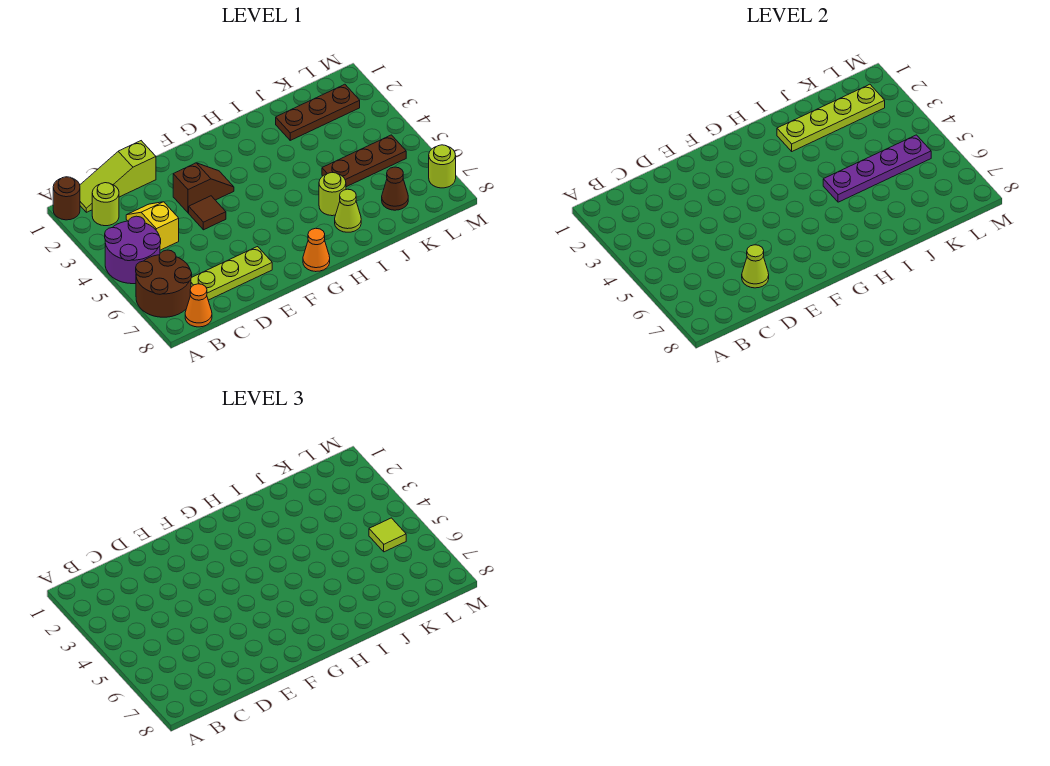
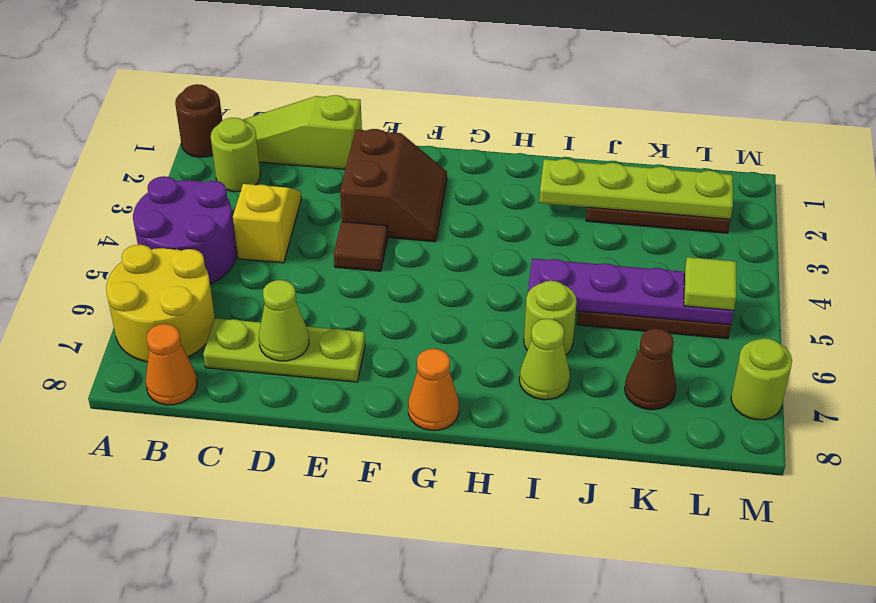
brown 2x2 round brick [136,250,192,317] -> yellow 2x2 round brick [106,245,215,362]
brown 1x2 slope [173,163,234,213] -> brown 2x2 slope [340,129,447,242]

